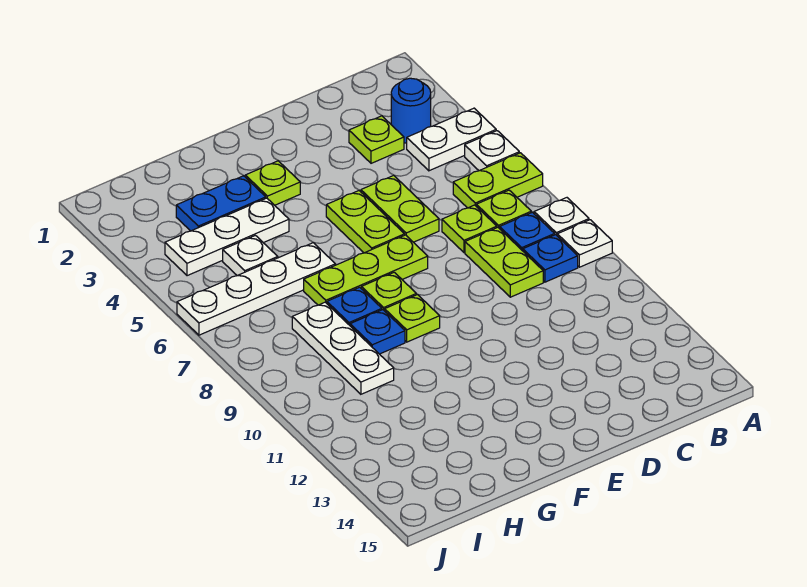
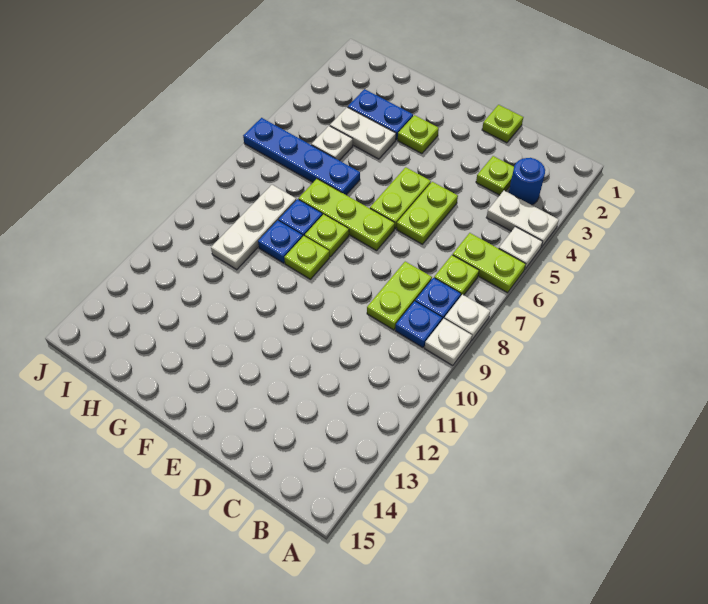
lime 1x1 plate [442,205,497,253] -> lime 1x1 plate moved to [482,105,523,143]
white 1x3 plate [165,198,289,276] -> white 1x2 plate [330,107,396,159]
white 1x4 plate [177,243,335,335] -> blue 1x4 plate [243,118,360,195]

